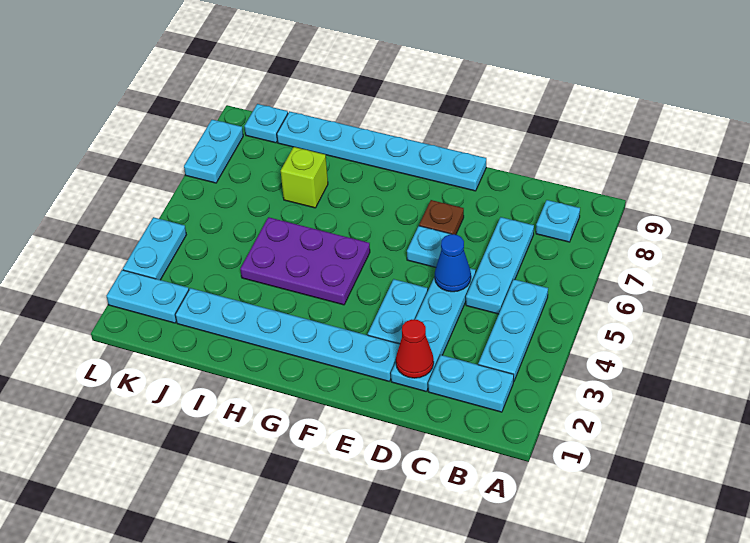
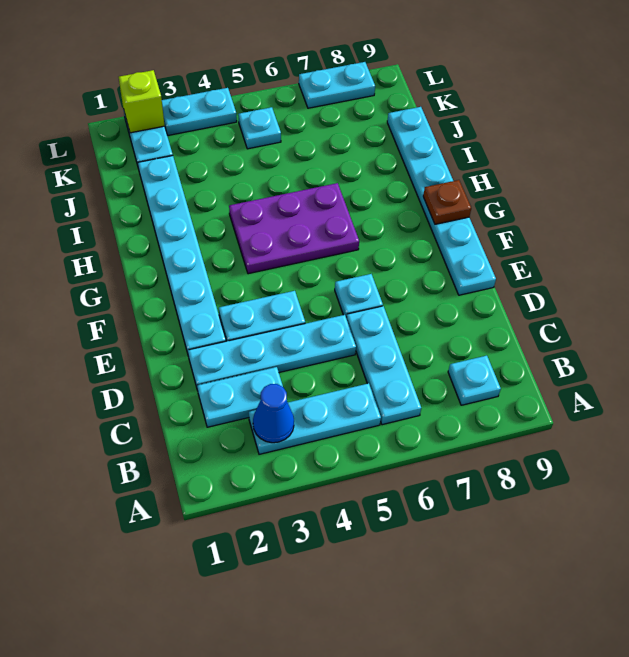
cyan 1x2 plate [428,355,514,412] -> cyan 1x2 plate turned to [197,367,283,427]
cyan 1x3 plate [466,217,534,314] -> cyan 1x3 plate turned to [346,306,421,425]
red 1x1 cone [396,319,434,378] -> none
blue 1x1 cone [435,234,471,292] -> blue 1x1 cone moved to [253,384,294,443]
brown 1x1 plate [419,200,464,235] -> brown 1x1 plate moved to [423,180,471,224]
purple 2x3 plate [240,217,370,305] -> purple 2x3 plate turned to [229,183,359,274]
lime 1x1 brick [281,147,328,208] -> lime 1x1 brick moved to [119,70,165,133]
cyan 1x1 plate [244,104,288,143] -> cyan 1x1 plate moved to [238,107,281,149]

